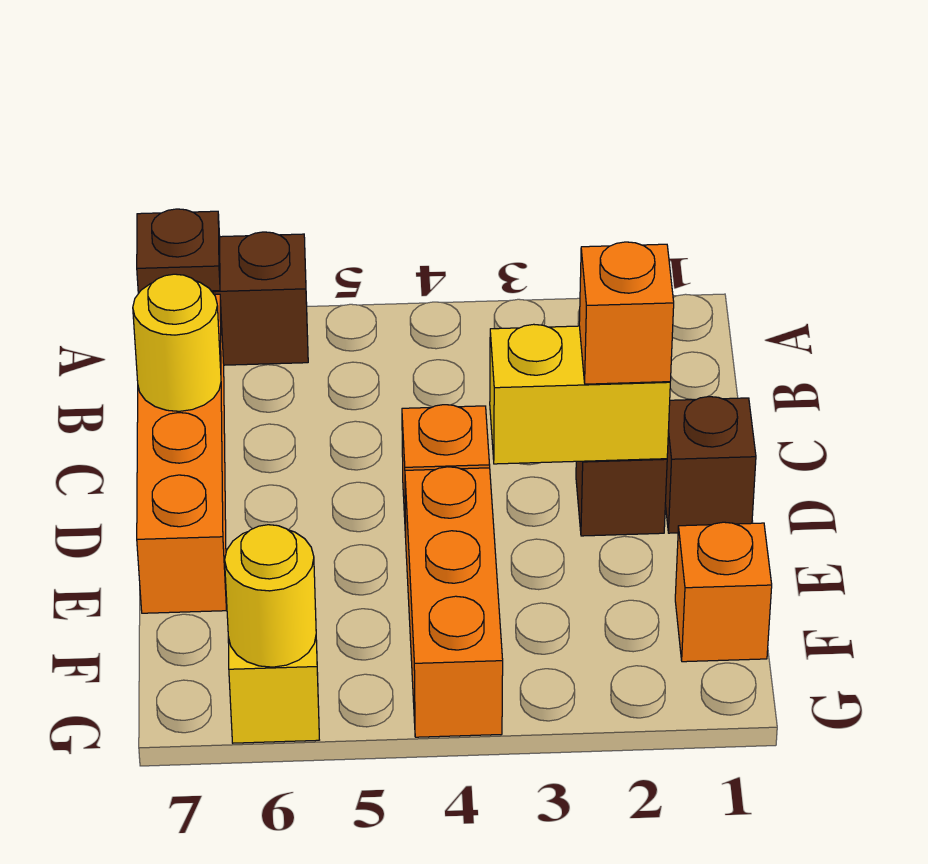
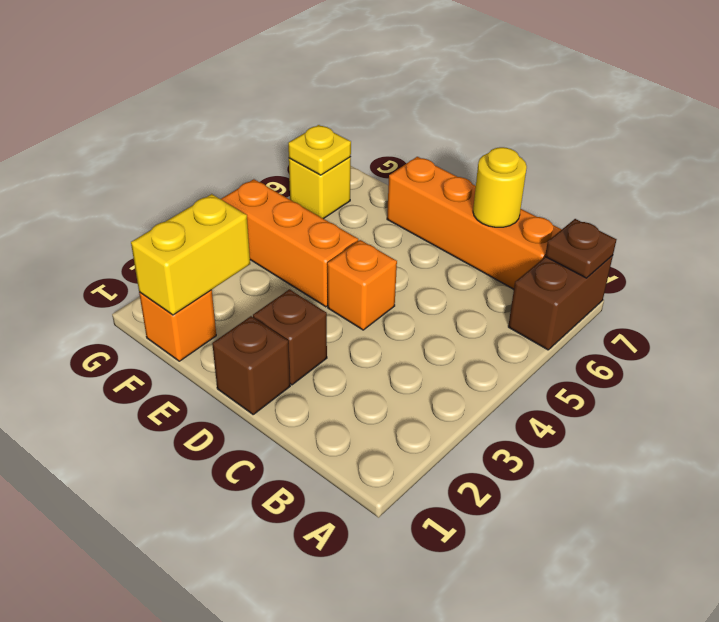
yellow 1x2 brick [490,324,670,464] -> yellow 1x2 brick moved to [131,194,250,315]
orange 1x1 brick [579,242,674,384] -> none
yellow 1x1 round brick [225,525,316,667] -> yellow 1x1 plate [288,125,351,175]

